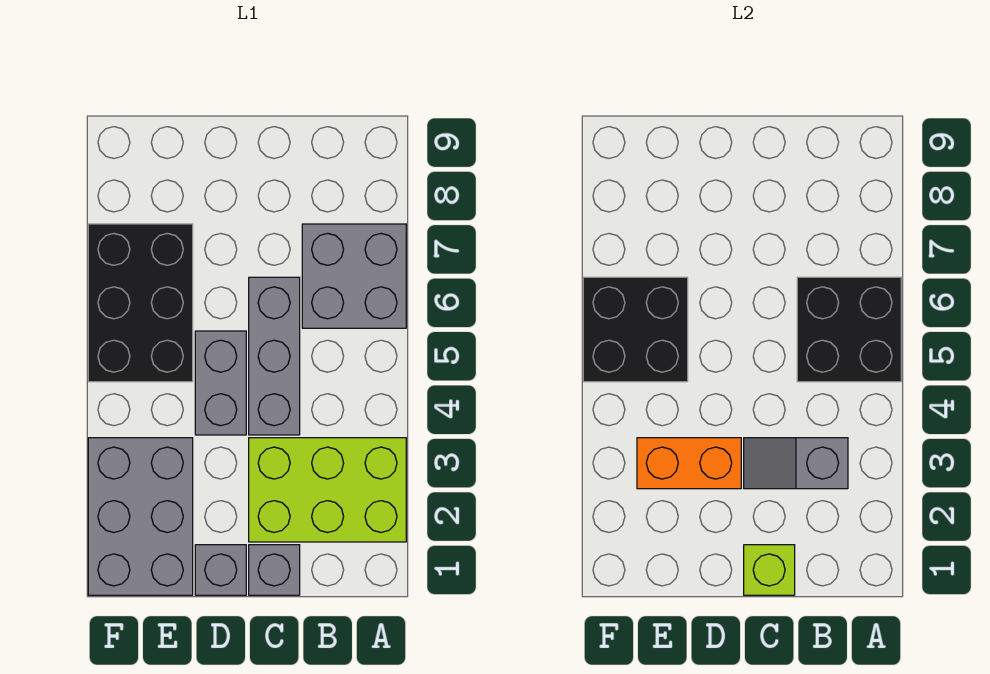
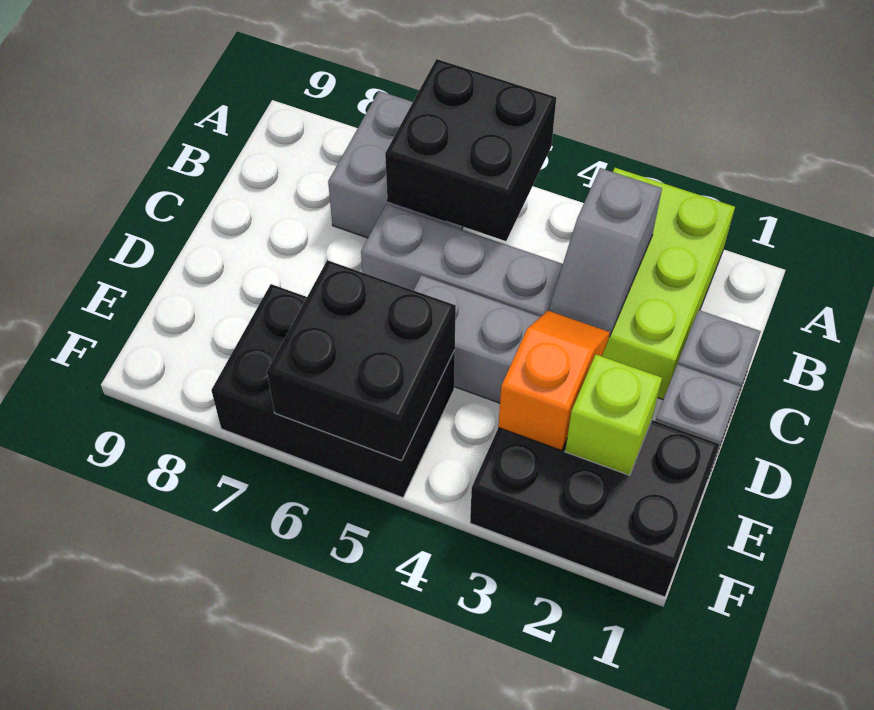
lime 1x1 brick [744,545,795,595] -> lime 1x1 brick moved to [565,355,662,475]
orange 1x2 brick [637,438,741,489] -> orange 1x2 slope [498,311,610,451]
grey 2x3 brick [88,438,193,595] -> black 2x3 brick [470,420,720,597]

